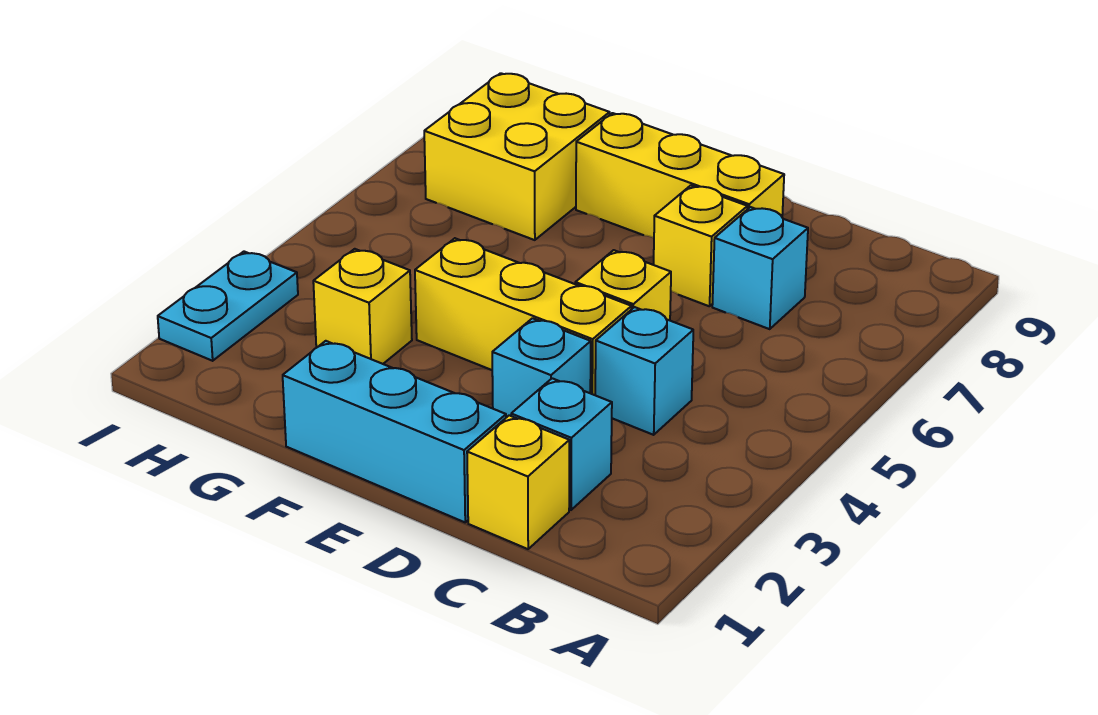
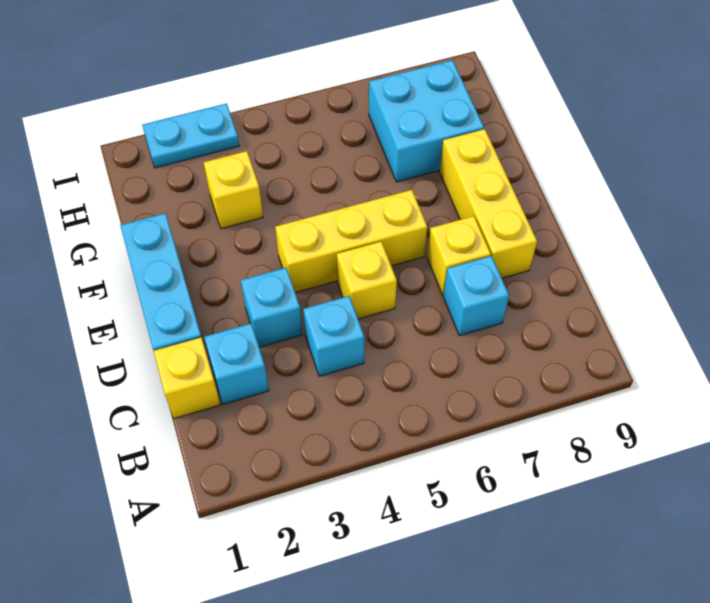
yellow 1x3 brick [415,238,632,395] -> yellow 1x3 brick turned to [275,190,427,293]
yellow 2x2 brick [424,73,610,240] -> cyan 2x2 brick [369,60,484,182]

